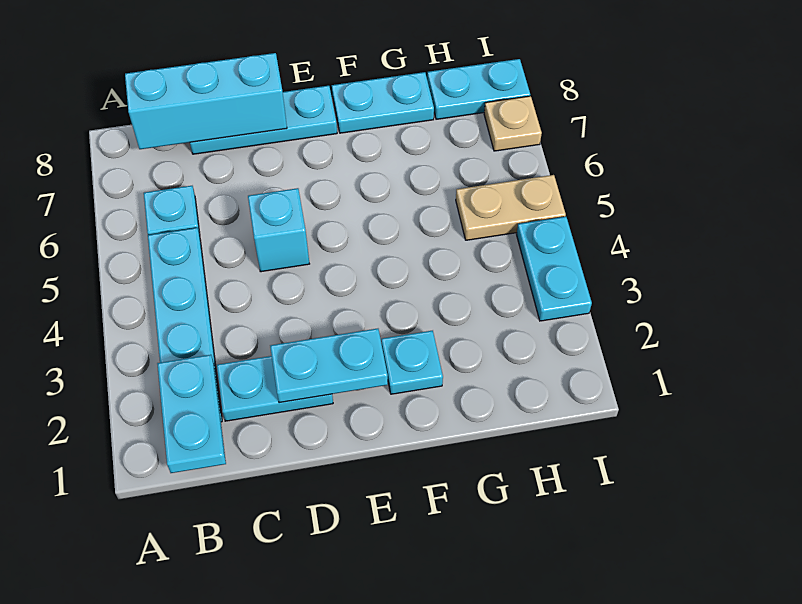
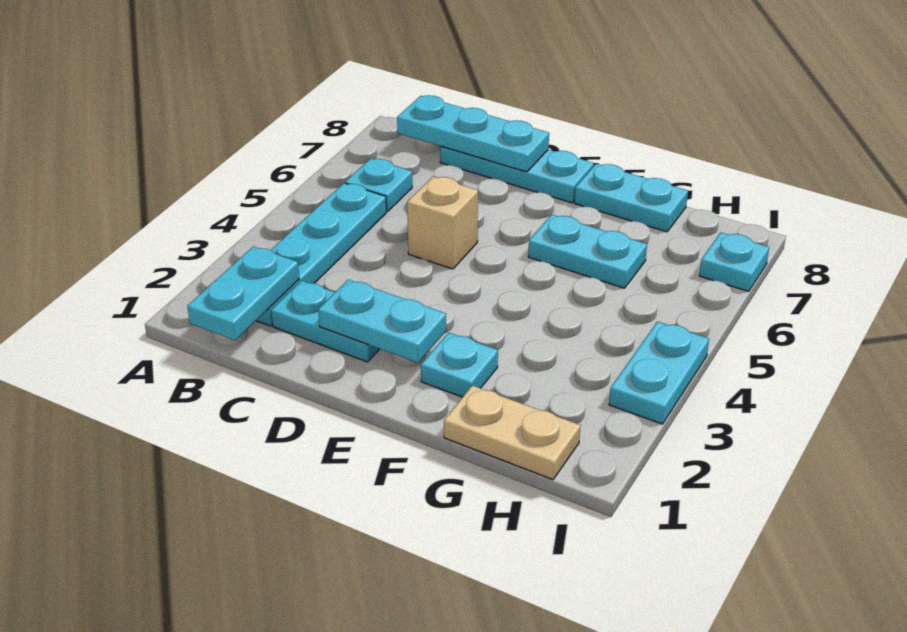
cyan 1x3 brick [125,53,287,149] -> cyan 1x3 plate [397,95,549,172]
cyan 1x1 brick [248,188,309,272] -> tan 1x1 brick [407,176,478,269]
tan 1x2 plate [456,175,566,240] -> tan 1x2 plate moved to [444,386,580,480]
cyan 1x2 plate [427,59,530,119] -> cyan 1x2 plate moved to [528,215,647,288]
tan 1x1 plate [484,96,542,151] -> cyan 1x1 plate [699,232,769,291]

